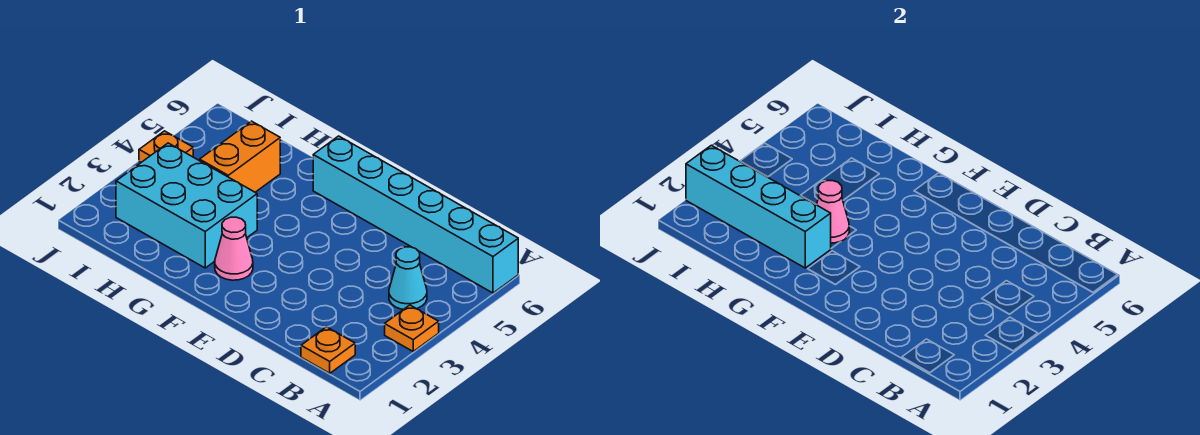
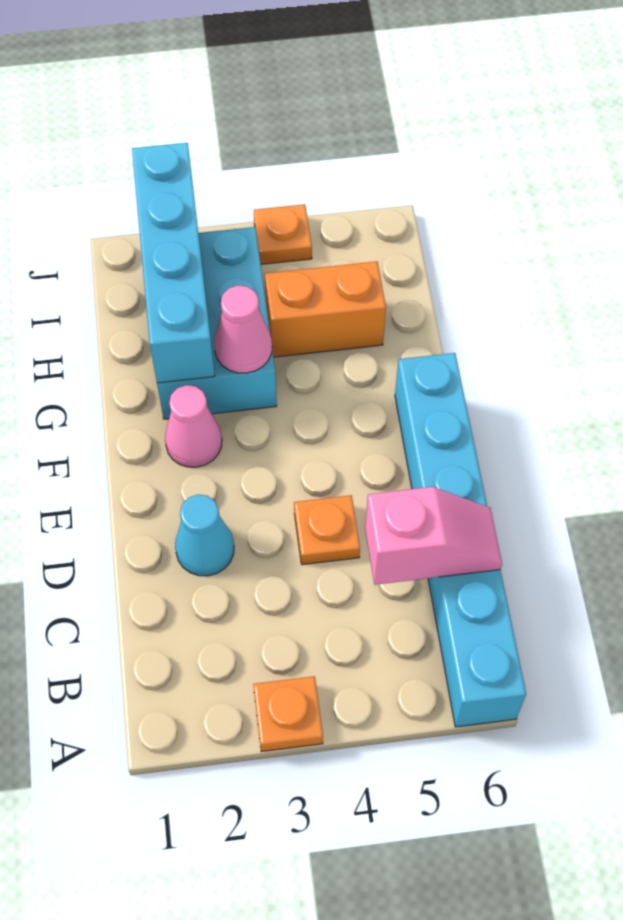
orange 1x1 plate [301,327,355,373] -> orange 1x1 plate moved to [294,495,360,565]
cyan 1x1 cone [389,247,427,310] -> cyan 1x1 cone moved to [175,495,234,576]
none -> pink 1x2 slope [365,487,502,585]

